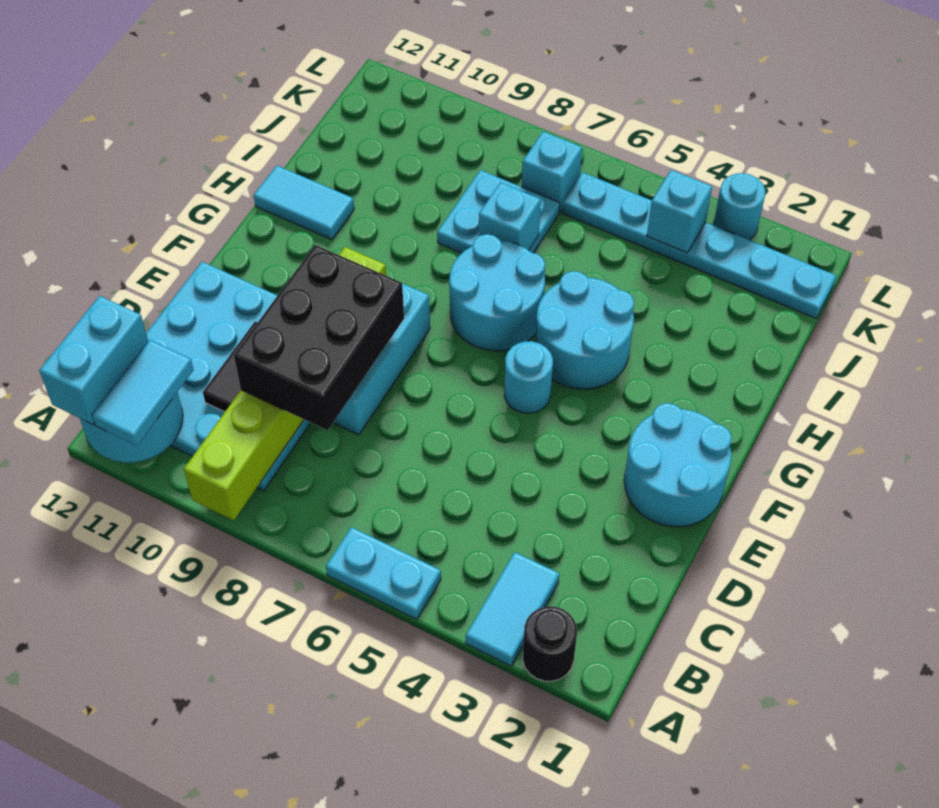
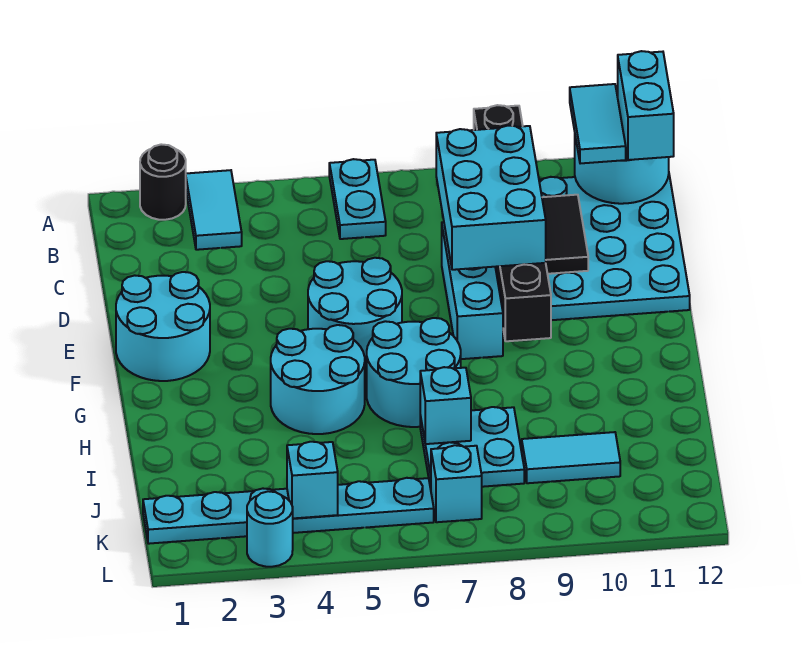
cyan 1x2 plate [326,527,441,619] -> cyan 1x2 plate turned to [329,159,386,239]
lime 1x6 brick [184,247,386,520] -> black 1x6 brick [474,105,551,341]
black 2x3 brick [234,245,404,430] -> cyan 2x3 brick [436,126,546,270]
cyan 1x1 round brick [504,341,553,413] -> cyan 2x2 round brick [308,258,402,366]
cyan 1x2 tile [254,165,354,240] -> cyan 1x2 tile moved to [522,432,620,483]

